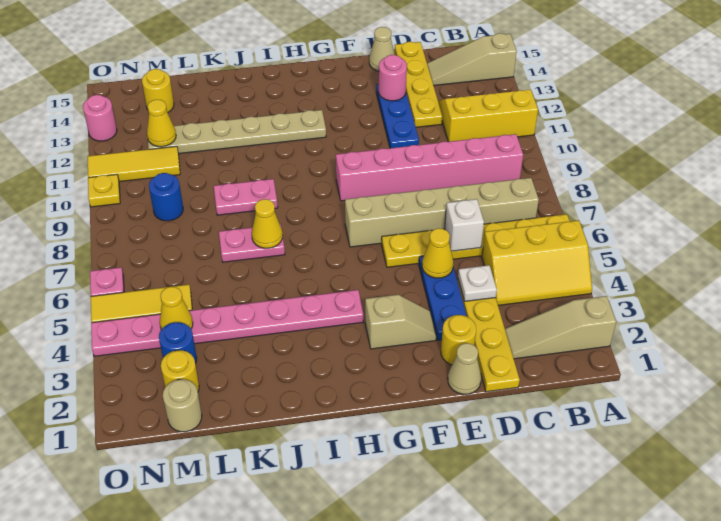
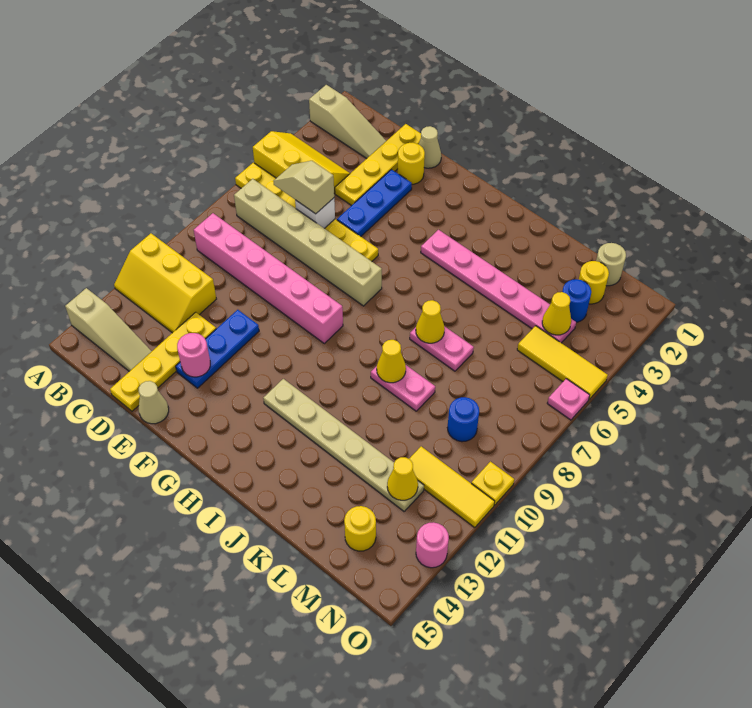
white 1x1 plate [458,265,497,301] -> none
yellow 1x1 cone [422,228,453,278] -> yellow 1x1 cone moved to [377,340,406,383]
tan 1x2 slope [365,295,436,349] -> tan 1x2 slope moved to [273,161,334,214]
pink 1x8 plate [91,290,364,356] -> pink 1x6 plate [421,230,576,343]

